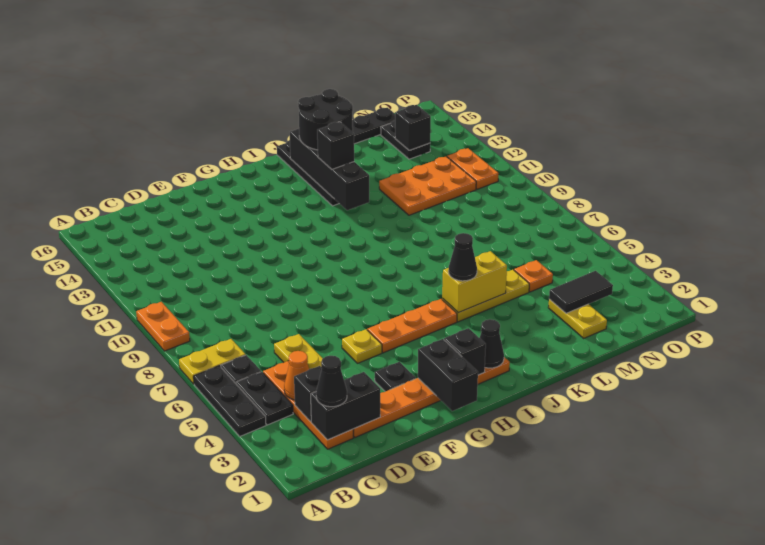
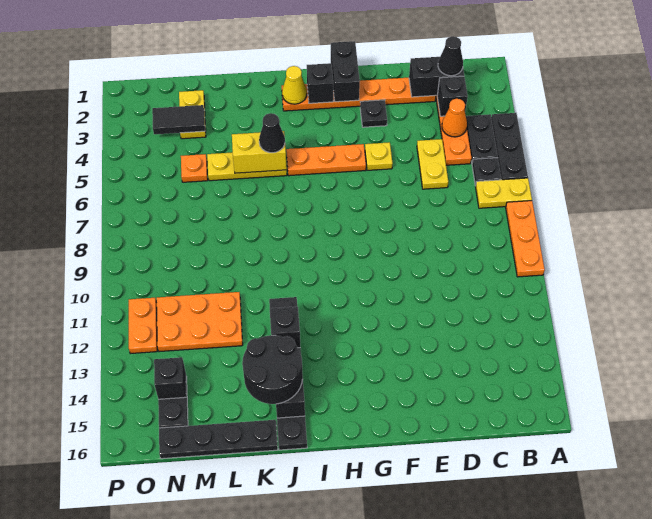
orange 1x2 plate [136,302,190,351] -> orange 1x3 plate [506,201,545,277]
black 1x1 cone [480,319,504,368] -> yellow 1x1 cone [282,66,307,104]

